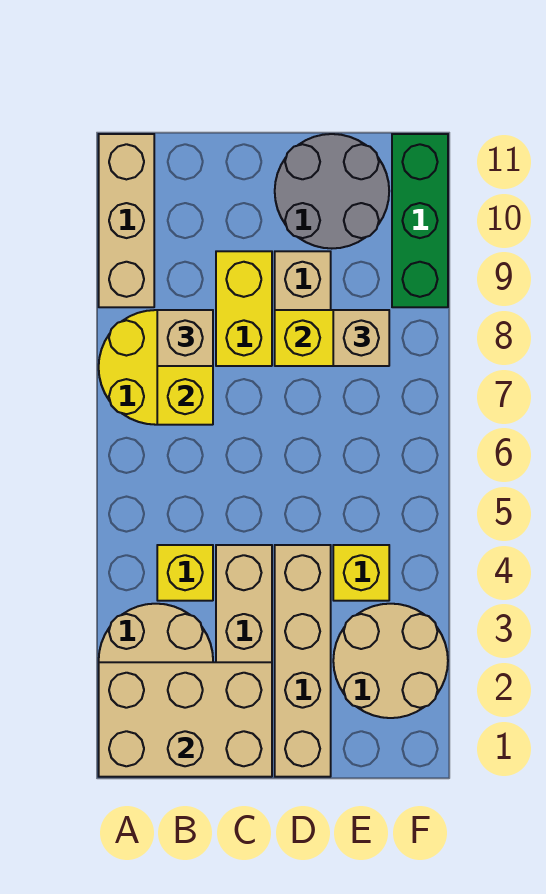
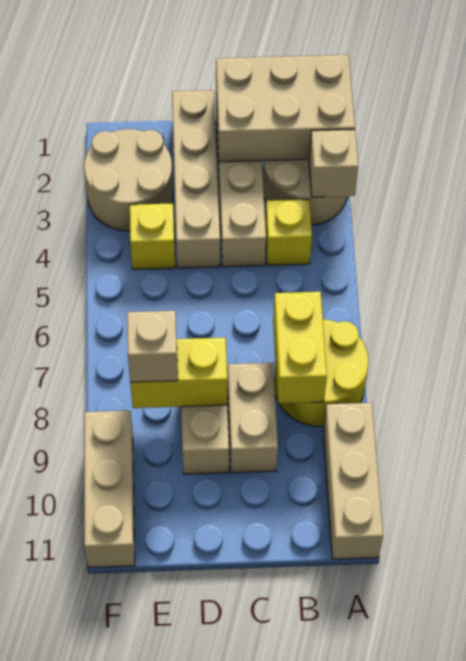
tan 1x1 brick [157,310,213,366] -> tan 1x1 brick moved to [309,129,358,197]
yellow 1x2 brick [216,251,272,366] -> tan 1x2 brick [227,363,278,473]
grey 2x2 round brick [275,134,389,249] -> none
green 1x3 brick [392,134,448,307] -> tan 1x3 brick [84,411,135,568]

